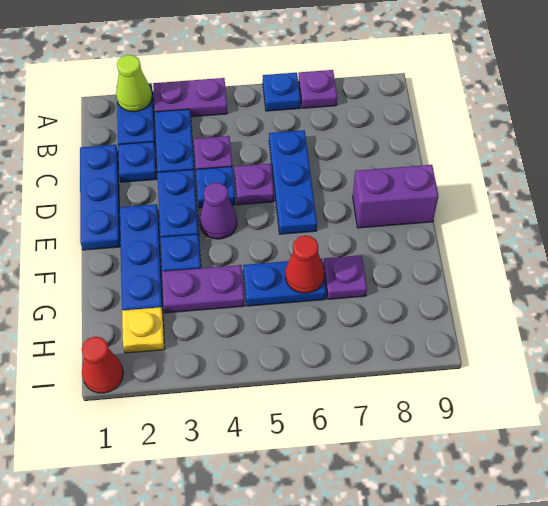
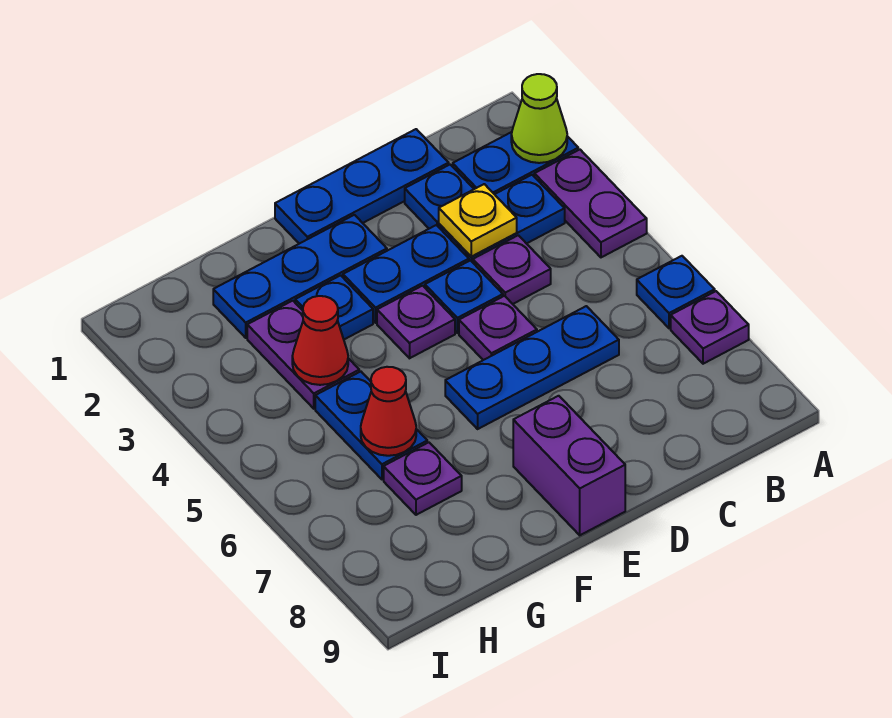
purple 1x1 cone [200,183,237,239] -> purple 1x1 plate [377,286,455,358]
yellow 1x1 plate [122,307,165,353] -> yellow 1x1 plate moved to [439,184,517,257]
red 1x1 cone [82,337,123,393] -> red 1x1 cone moved to [292,296,348,385]

